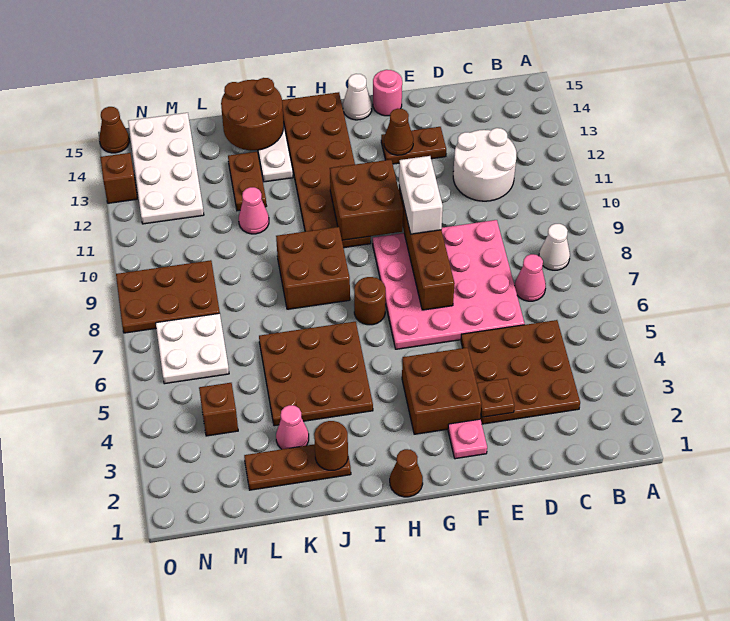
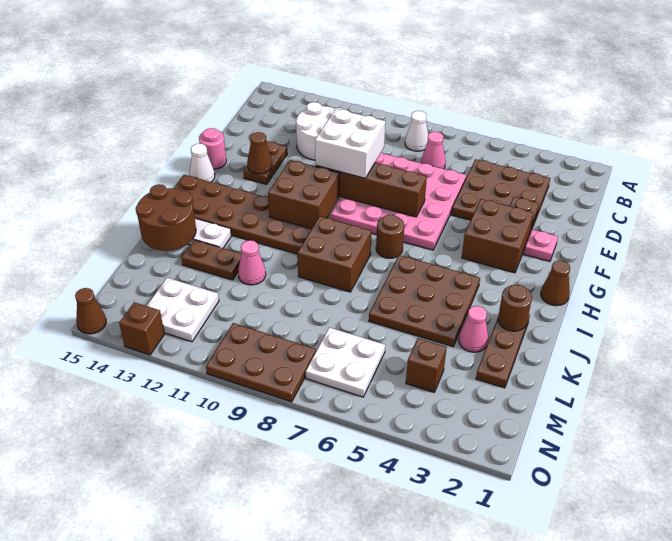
white 1x2 brick [399,156,443,234] -> white 2x2 brick [315,109,385,178]
brown 2x3 plate [116,260,220,333] -> brown 2x3 plate turned to [206,323,316,402]
white 2x4 plate [128,113,204,224] -> white 2x2 plate [147,278,219,342]

